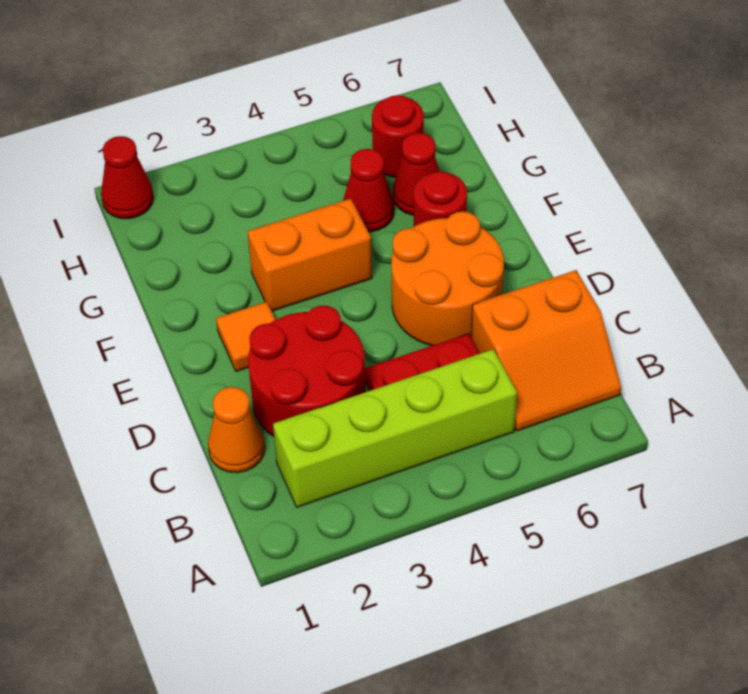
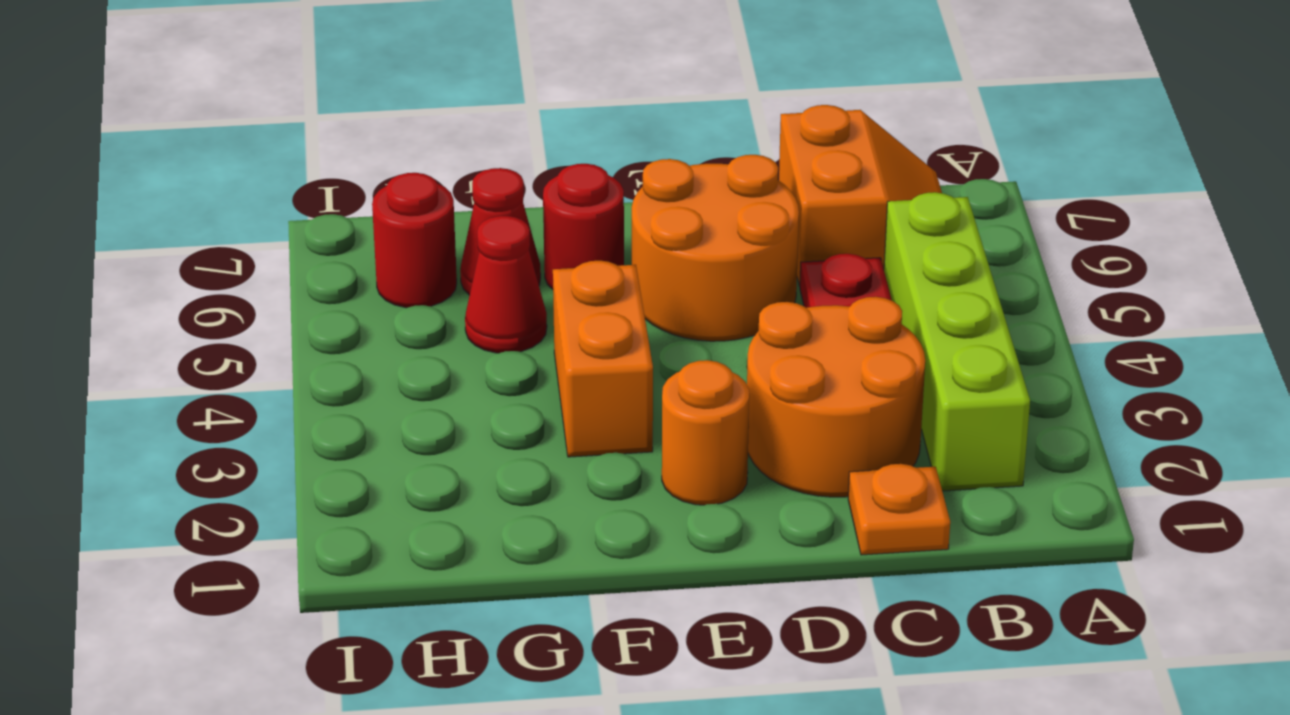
orange 1x1 cone [208,387,265,473] -> orange 1x1 plate [848,464,950,555]
red 2x2 round brick [248,305,366,436] -> orange 2x2 round brick [747,297,925,497]
orange 1x1 tile [216,302,276,372] -> orange 1x1 round brick [662,360,749,505]
red 1x1 cone [101,136,154,219] -> none

